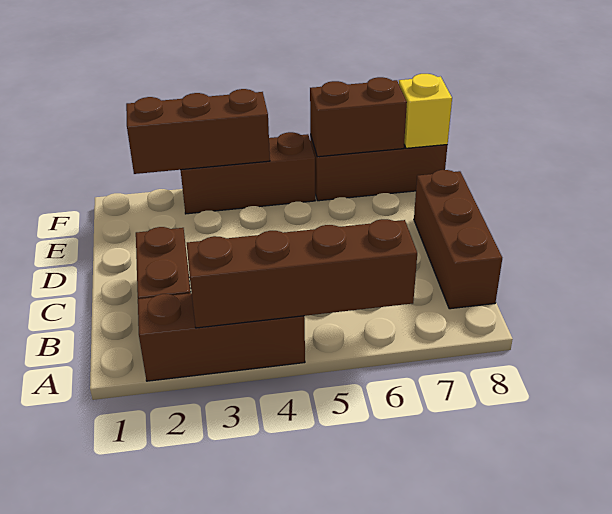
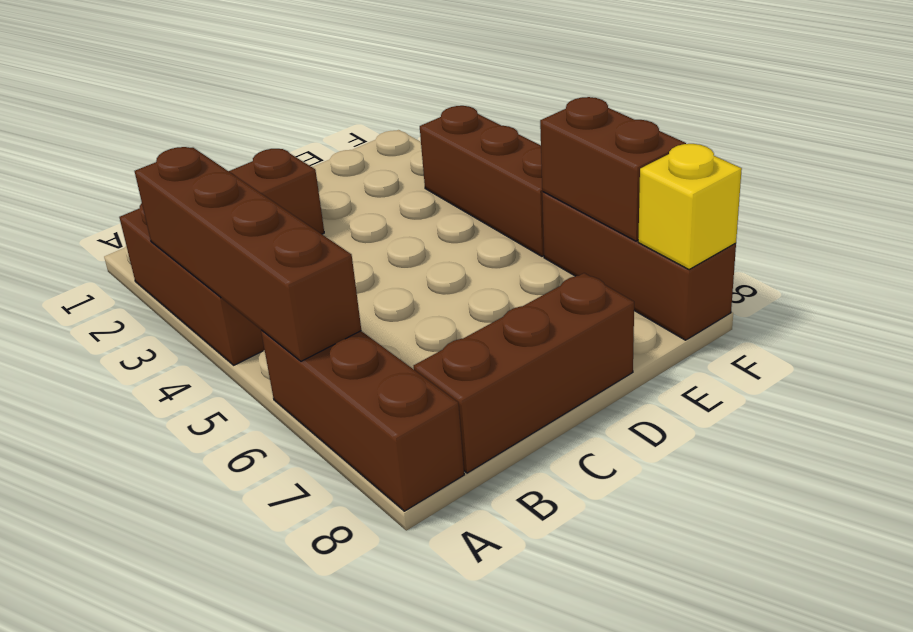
brown 1x3 brick [126,89,270,174] -> brown 1x3 brick moved to [261,330,464,511]

